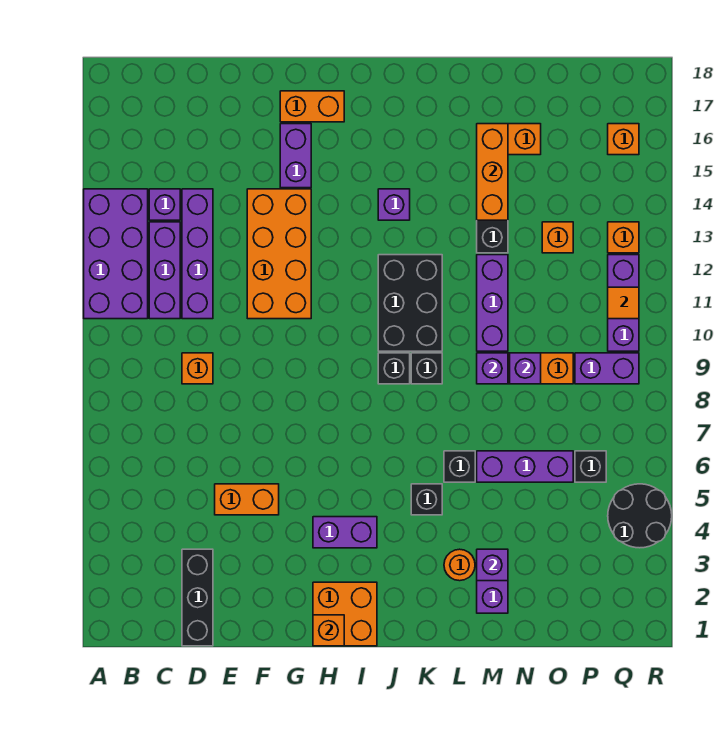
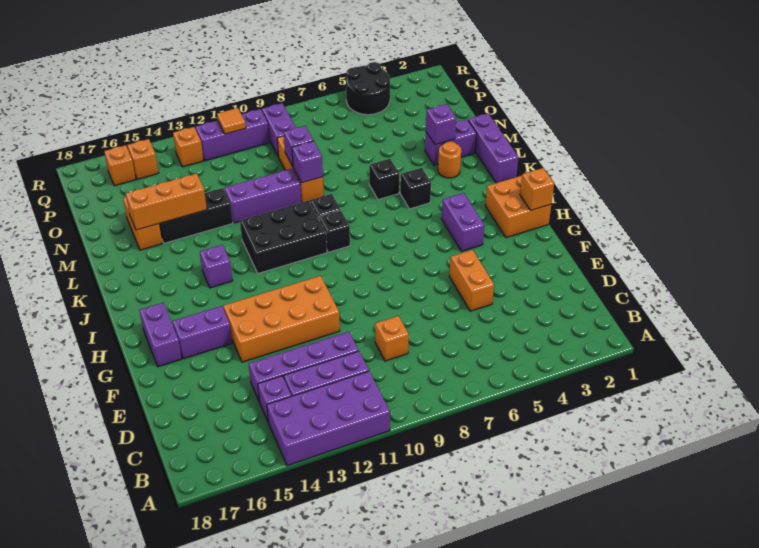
black 1x3 brick [182,549,213,646] -> none
orange 1x2 brick [280,91,344,122] -> purple 1x2 brick [139,303,182,367]
purple 1x3 brick [477,451,573,482] -> purple 1x3 brick moved to [468,113,519,183]
orange 1x1 brick [542,222,573,253] -> orange 1x1 brick moved to [127,139,159,179]
black 1x1 brick [575,451,606,482] -> none

